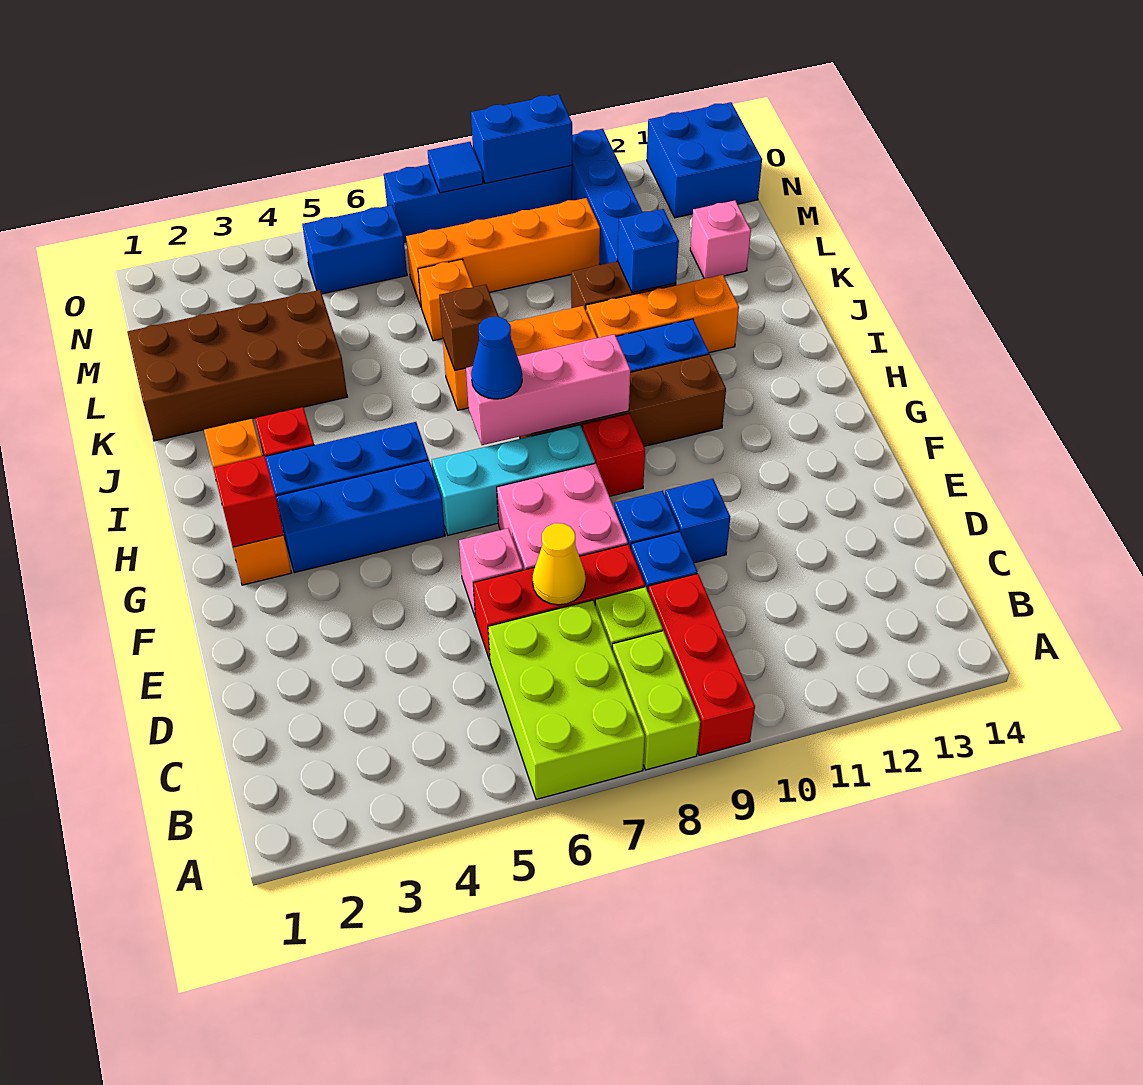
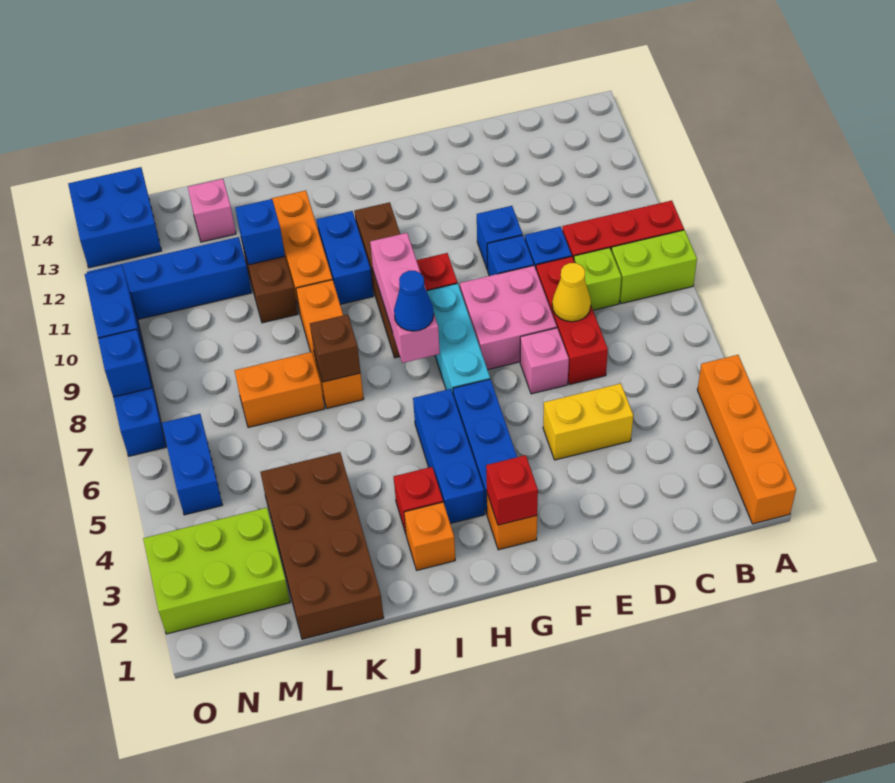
lime 2x3 brick [488,600,645,799] -> lime 2x3 brick moved to [143,508,290,634]
none -> yellow 1x2 brick [543,383,633,460]
orange 1x1 brick [418,259,473,341] -> orange 1x2 brick [235,352,325,428]
orange 1x4 brick [406,198,600,306] -> orange 1x4 brick moved to [697,355,796,524]
blue 1x1 tile [428,142,483,193] -> blue 1x1 brick [98,329,152,397]

